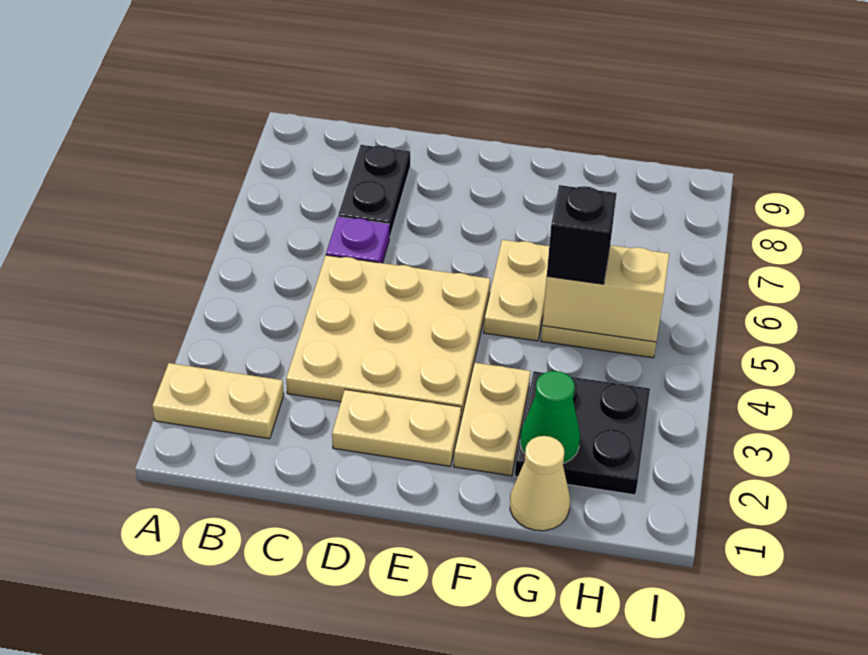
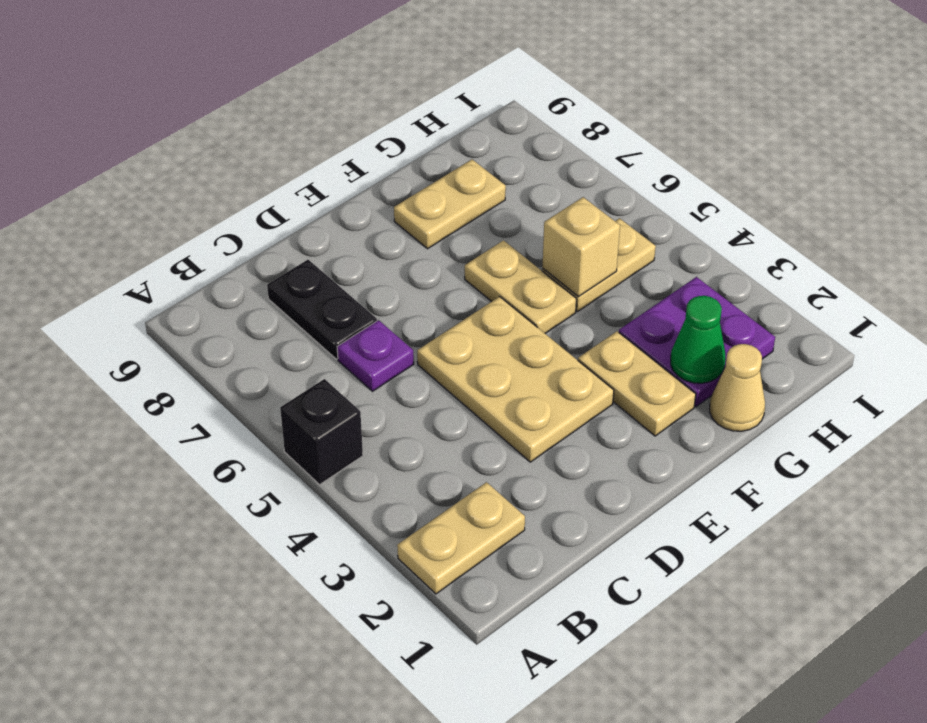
tan 3x3 plate [286,255,490,418] -> tan 2x3 plate [417,297,614,462]
tan 1x2 plate [332,390,461,466] -> tan 1x2 plate moved to [394,160,506,249]
black 2x2 plate [515,371,650,495] -> purple 2x2 plate [619,277,775,407]
tan 1x2 brick [542,245,669,342] -> tan 1x1 brick [542,197,620,297]
black 1x1 brick [547,185,617,284] -> black 1x1 brick moved to [280,379,363,485]

